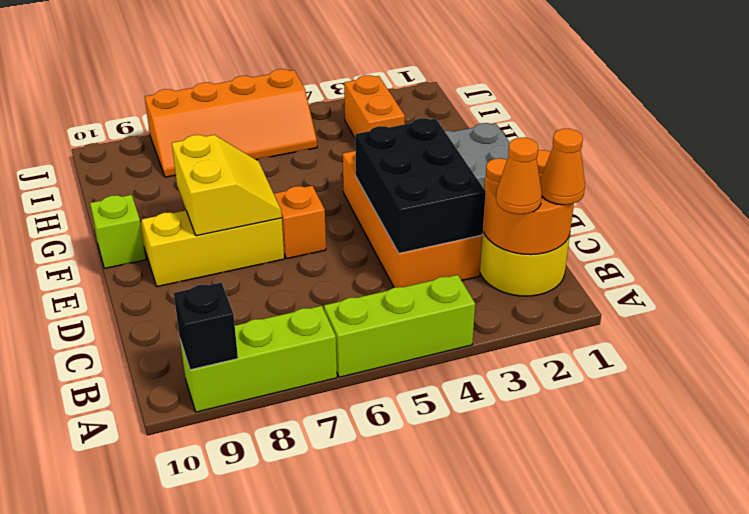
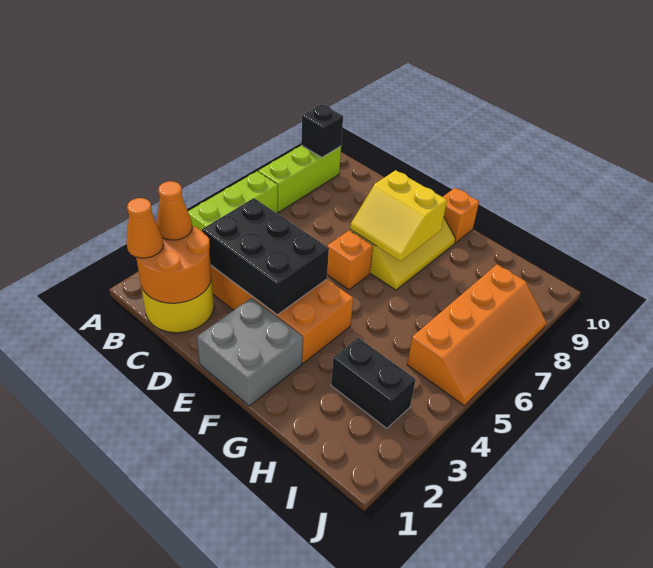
lime 1x1 brick [90,195,146,268] -> orange 1x1 brick [443,188,479,243]
orange 1x2 brick [344,75,405,137] -> black 1x2 brick [331,338,416,428]
orange 2x4 slope [145,69,317,177] -> orange 2x4 slope turned to [407,264,546,406]

